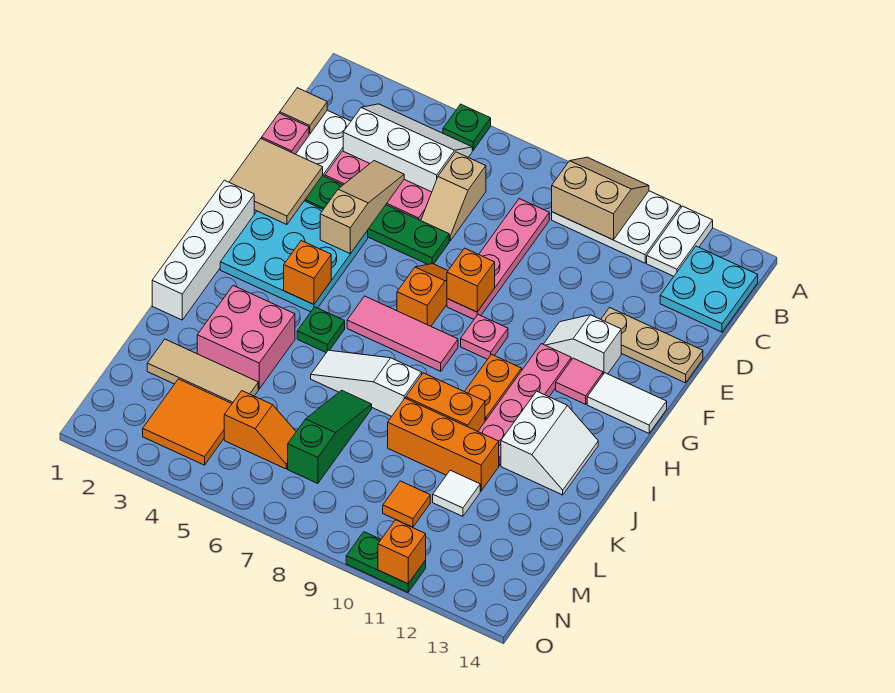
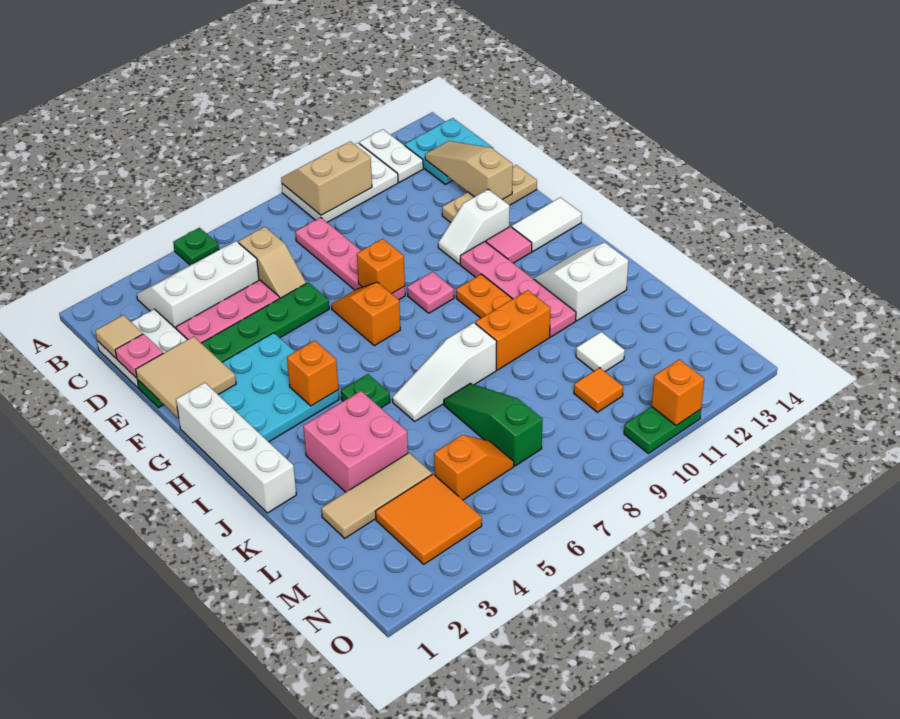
tan 1x3 slope [320,161,404,254] -> tan 1x3 slope moved to [425,141,513,200]
pink 1x3 tile [347,296,458,371] -> none
white 2x2 slope [501,391,598,495] -> white 2x2 slope turned to [534,243,628,321]
orange 1x3 brick [388,398,499,491] -> none

